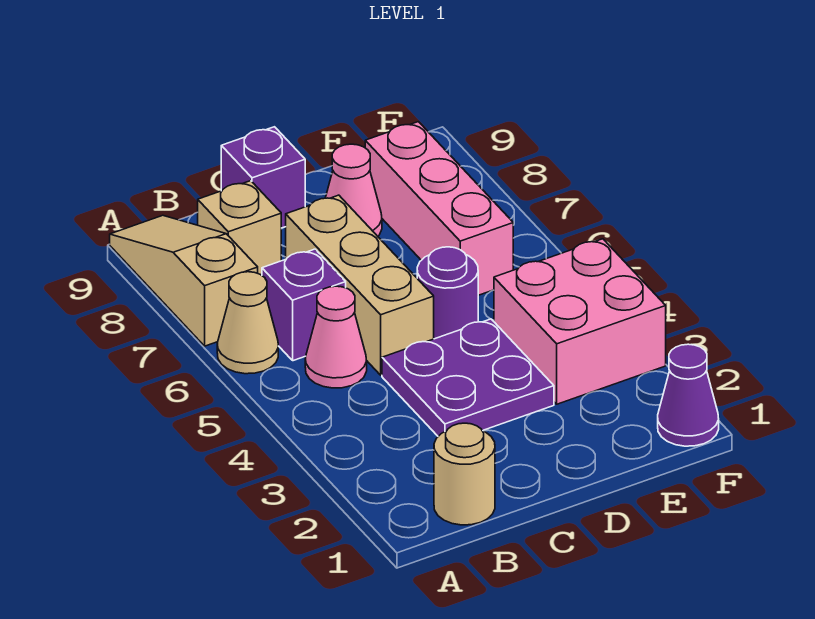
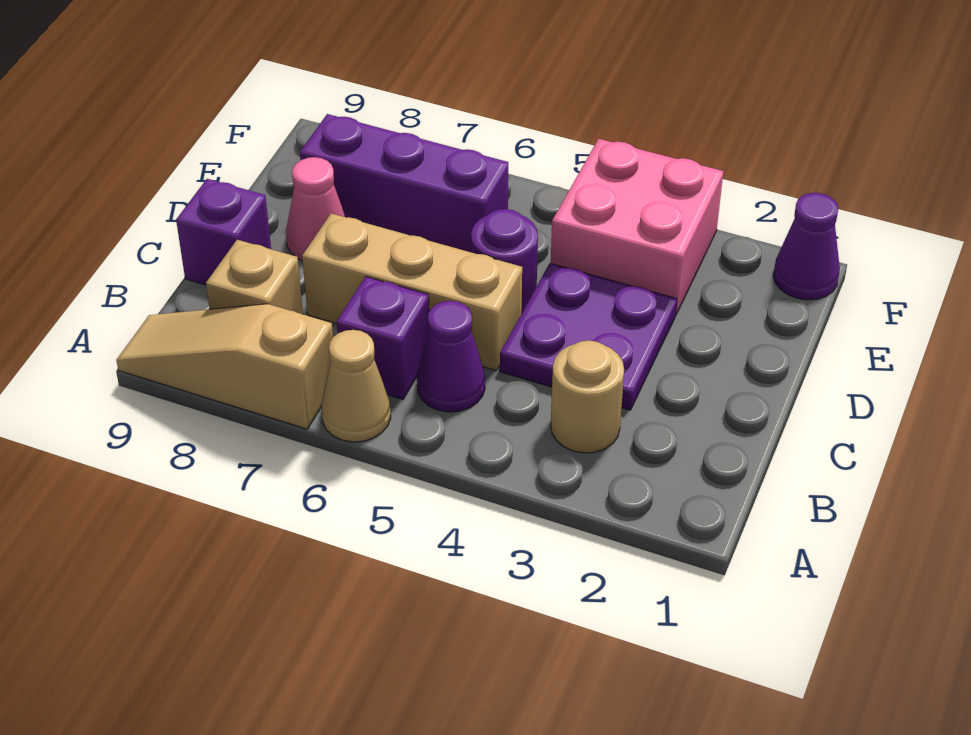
tan 1x1 round brick [434,423,495,525] -> tan 1x1 round brick moved to [551,340,624,453]
pink 1x1 cone [305,286,367,388] -> purple 1x1 cone [417,301,485,412]
pink 1x3 brick [365,122,513,295] -> purple 1x3 brick [300,114,508,252]

